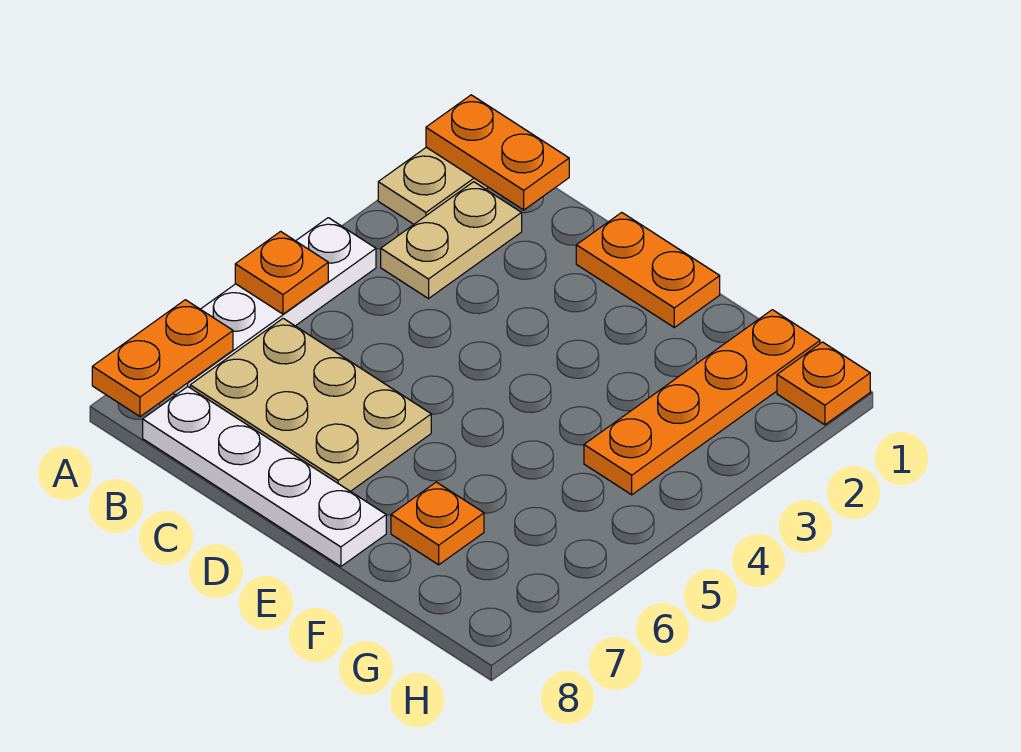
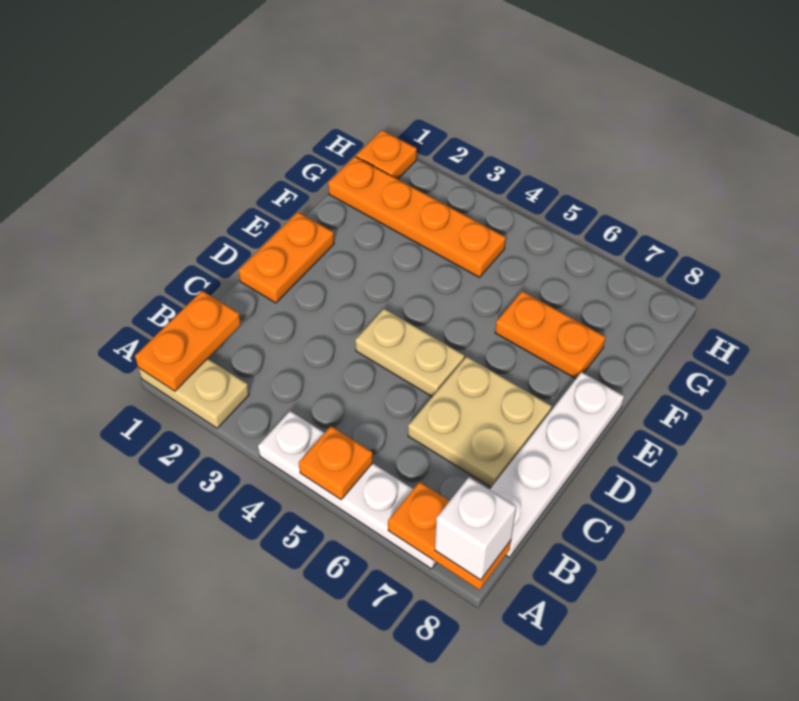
none -> white 1x1 brick [435,477,516,580]
tan 1x2 plate [381,182,522,299] -> tan 1x2 plate moved to [355,309,465,397]
tan 2x3 plate [190,318,431,491] -> tan 2x2 plate [408,357,552,487]
orange 1x1 plate [391,482,484,565] -> orange 1x2 plate [495,291,606,379]

